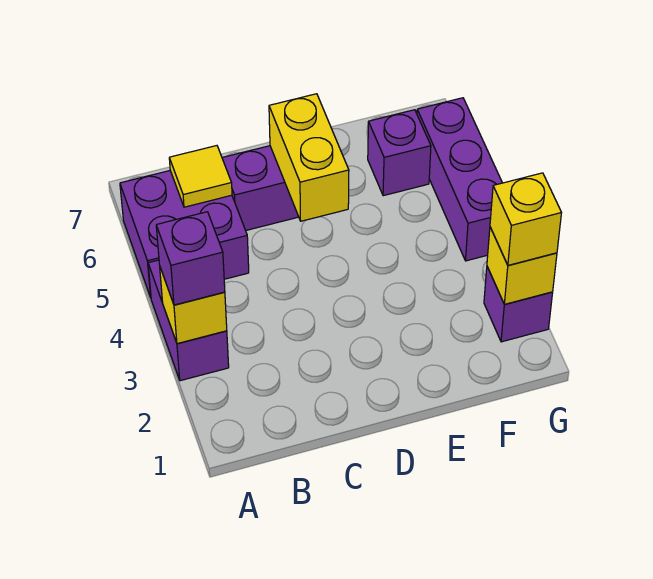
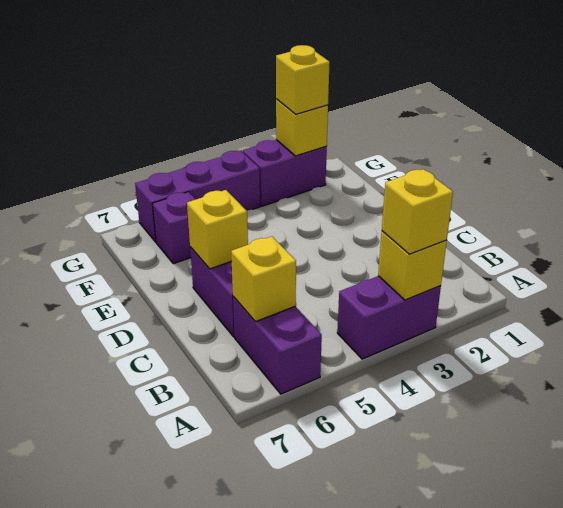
purple 1x1 brick [156,212,225,305] -> yellow 1x1 brick [382,169,453,254]
purple 2x2 brick [120,171,249,297] -> purple 1x2 brick [233,296,322,394]
yellow 1x1 tile [169,146,232,207] -> yellow 1x1 brick [231,236,296,322]
yellow 1x2 brick [269,94,349,221] -> yellow 1x1 brick [187,190,248,269]
purple 1x1 brick [484,267,553,342] -> purple 1x2 brick [243,140,327,206]

